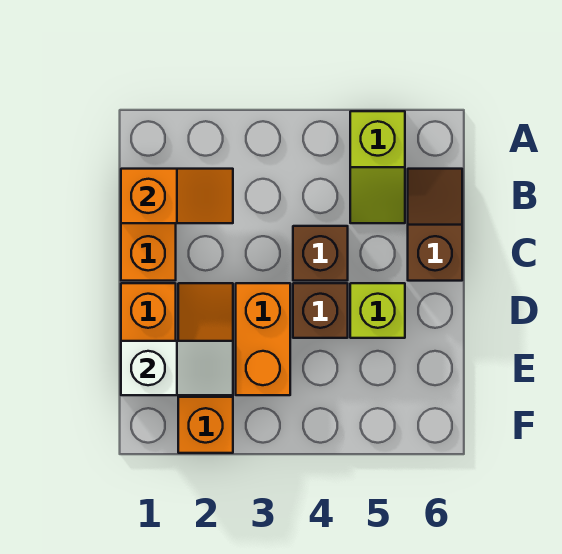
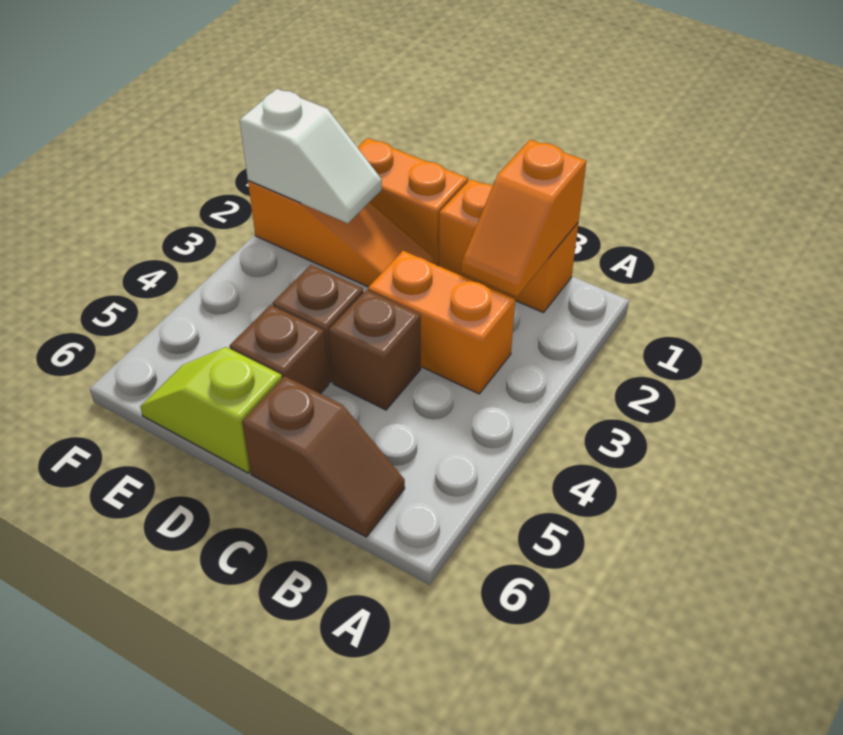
lime 1x2 slope [350,111,405,223] -> lime 1x2 slope moved to [140,347,282,473]
orange 1x2 brick [236,283,290,395] -> orange 1x2 brick moved to [368,251,515,394]
lime 1x1 brick [350,283,405,338] -> brown 1x1 brick [230,305,329,394]
white 1x2 slope [121,341,233,395] -> white 1x2 slope turned to [240,89,382,223]

